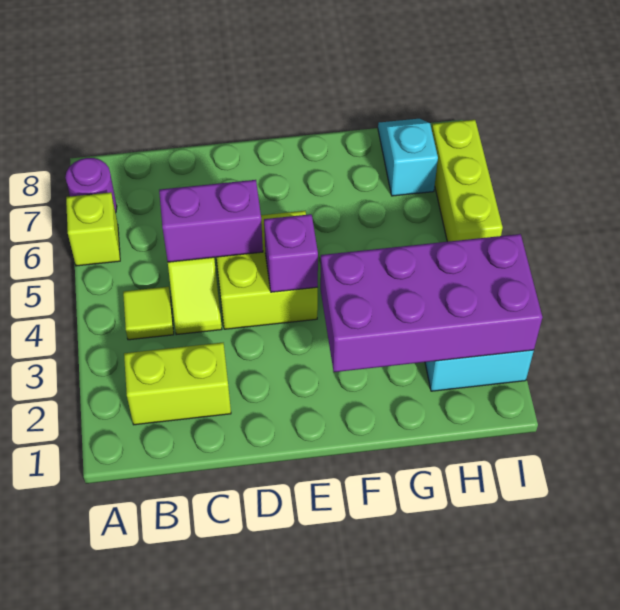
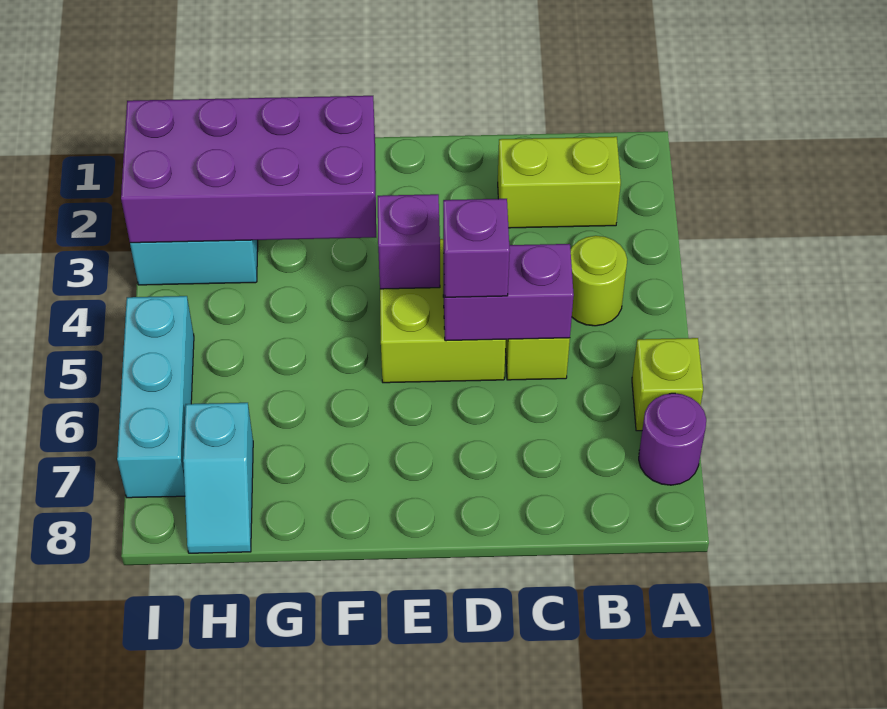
lime 1x1 tile [123,287,174,340] -> lime 1x1 round brick [570,236,627,326]
none -> purple 1x1 brick [443,199,510,297]
lime 1x3 brick [432,120,503,242] -> cyan 1x3 brick [117,296,194,498]

